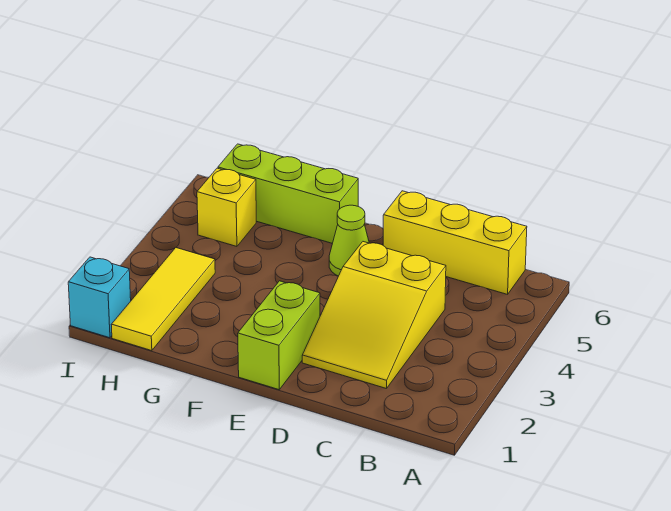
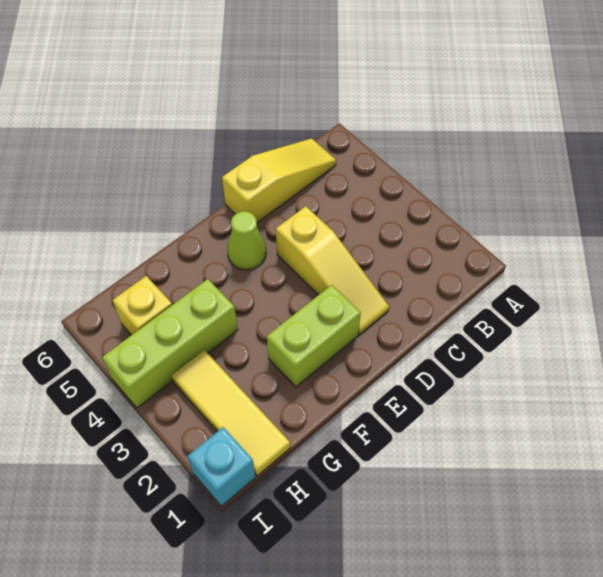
yellow 1x3 brick [383,191,527,294] -> yellow 1x3 slope [222,138,336,223]
yellow 2x3 slope [302,242,446,389] -> yellow 1x3 slope [276,206,389,334]
lime 1x2 brick [238,281,320,390] -> lime 1x2 brick turned to [267,285,361,387]
lime 1x3 brick [218,144,358,243] -> lime 1x3 brick moved to [102,279,238,408]

